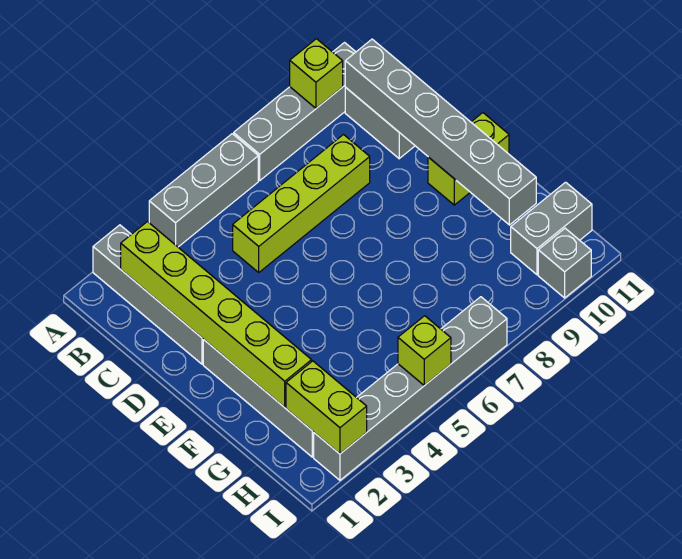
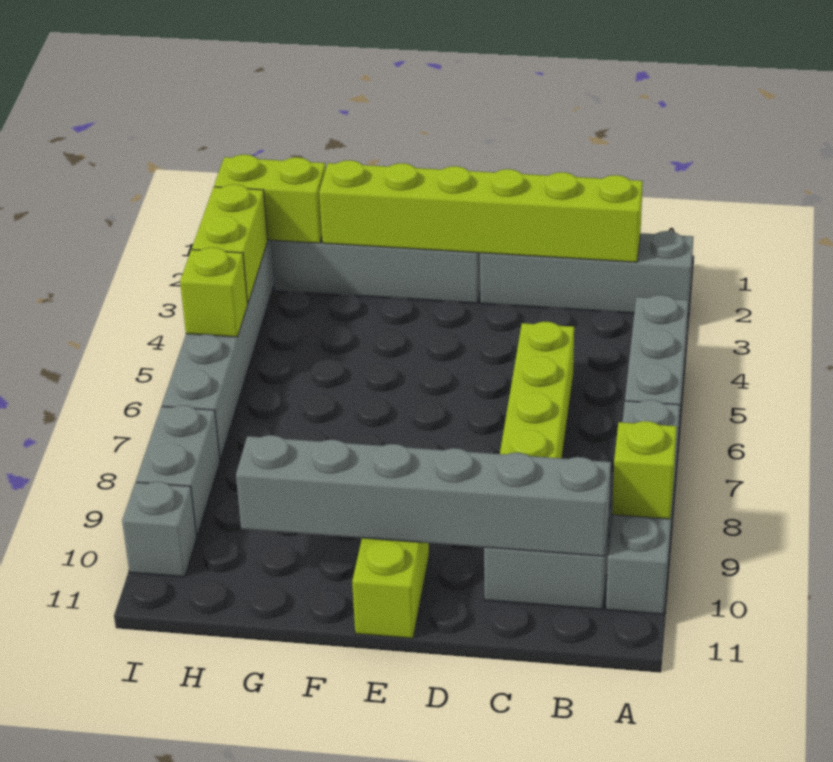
grey 1x2 brick [511,182,592,275] -> grey 1x2 brick moved to [136,405,220,536]
none -> lime 1x2 brick [192,184,268,304]

